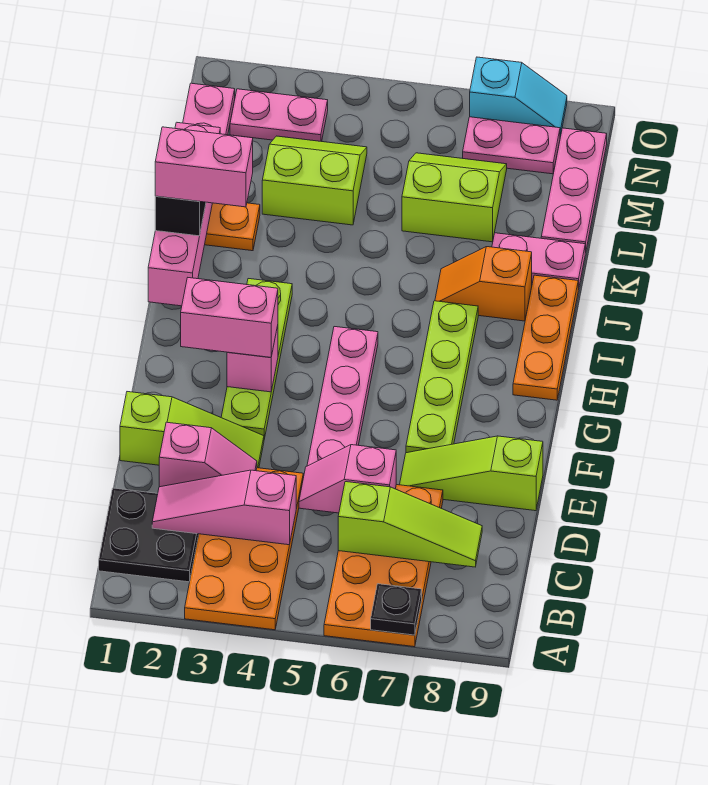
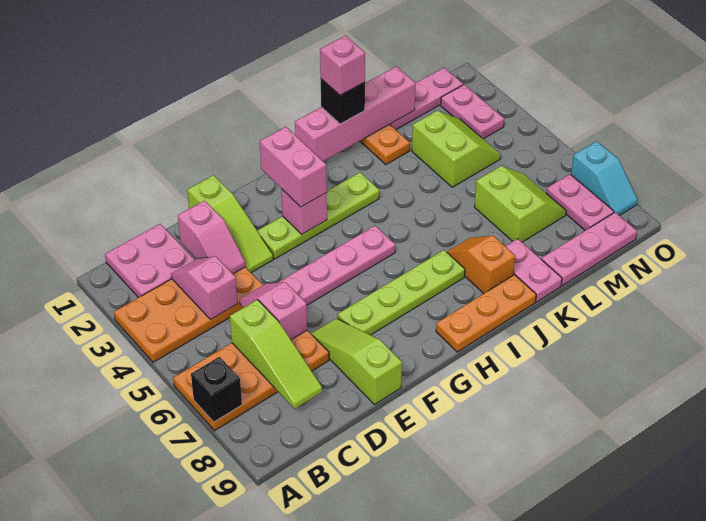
black 1x1 plate [371,584,422,635] -> black 1x1 brick [191,357,242,422]
black 2x2 plate [99,488,199,582] -> pink 2x2 plate [105,224,195,298]
pink 1x3 slope [152,470,296,545] -> pink 1x2 slope [171,256,238,320]
pink 1x2 brick [155,127,253,207] -> pink 1x1 brick [320,36,365,95]

